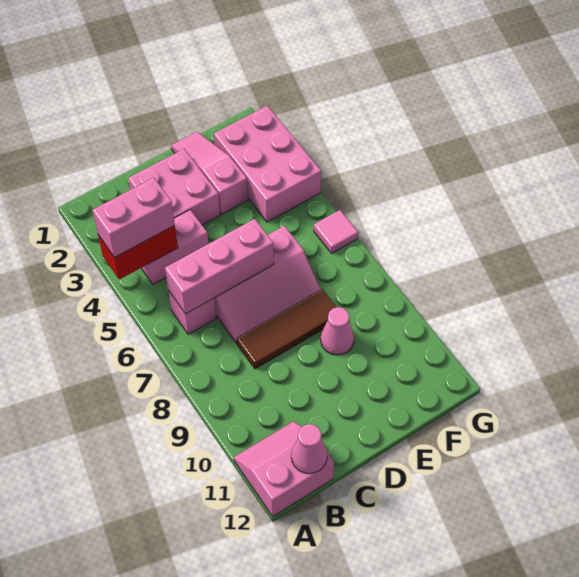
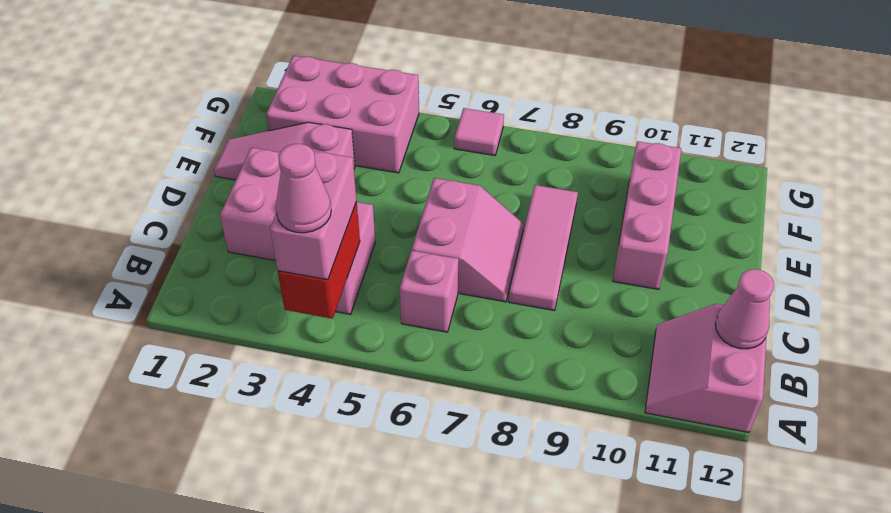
pink 1x3 brick [165,219,274,314] -> pink 1x3 brick moved to [613,141,681,289]
pink 2x3 slope [214,226,321,343] -> pink 2x2 slope [412,178,524,302]
brown 1x3 tile [237,289,336,369] -> pink 1x3 tile [509,185,578,311]
pink 1x1 cone [321,307,354,355] -> pink 1x1 cone moved to [276,144,331,233]

